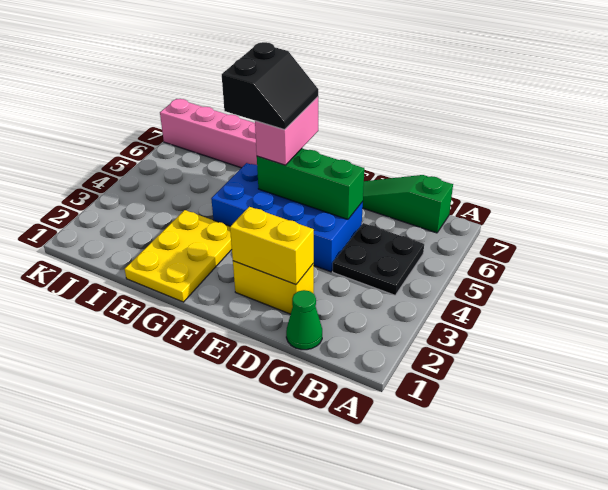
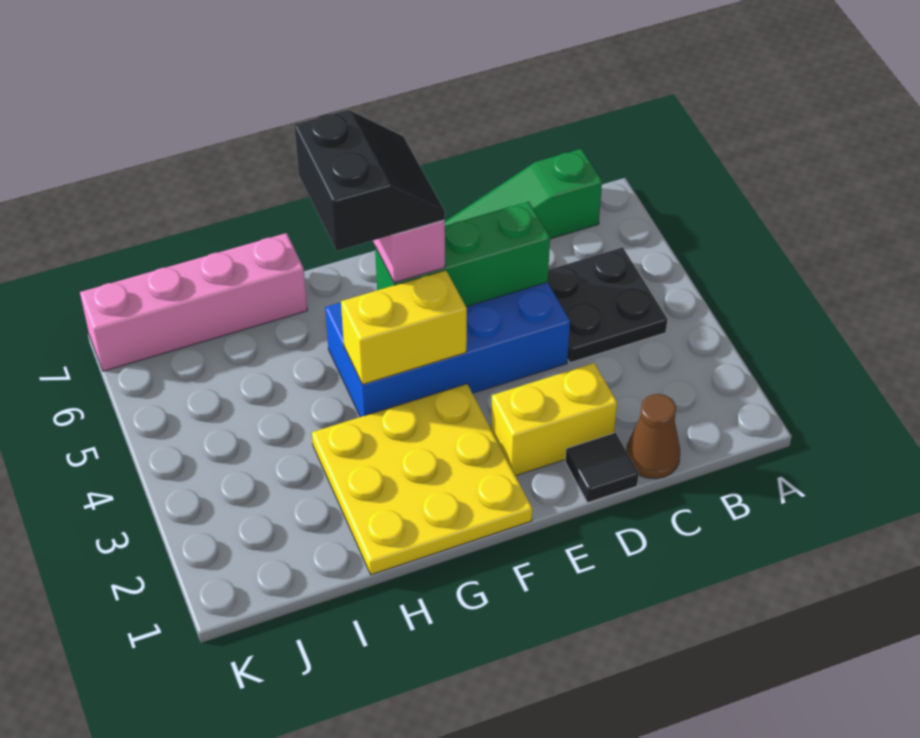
green 1x1 cone [286,290,322,350] -> brown 1x1 cone [626,394,680,479]
none -> black 1x1 tile [565,433,639,503]
yellow 1x2 brick [230,207,314,285] -> yellow 1x2 brick moved to [341,270,467,384]
yellow 2x3 plate [125,210,232,302] -> yellow 3x3 plate [312,384,532,575]

